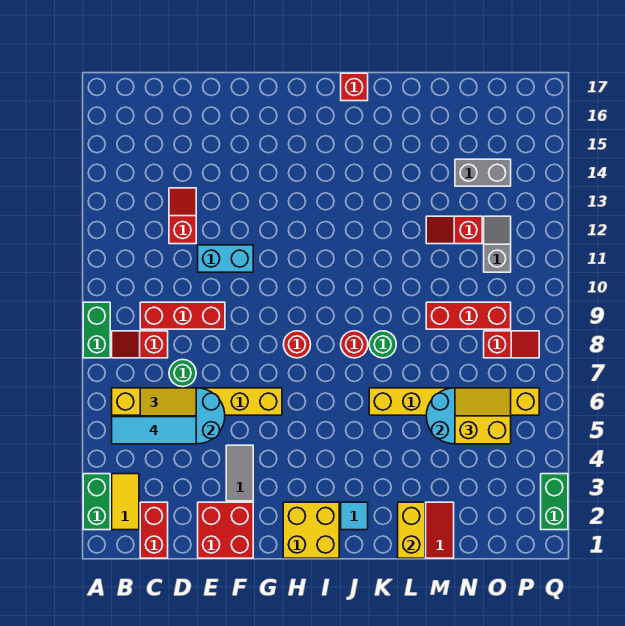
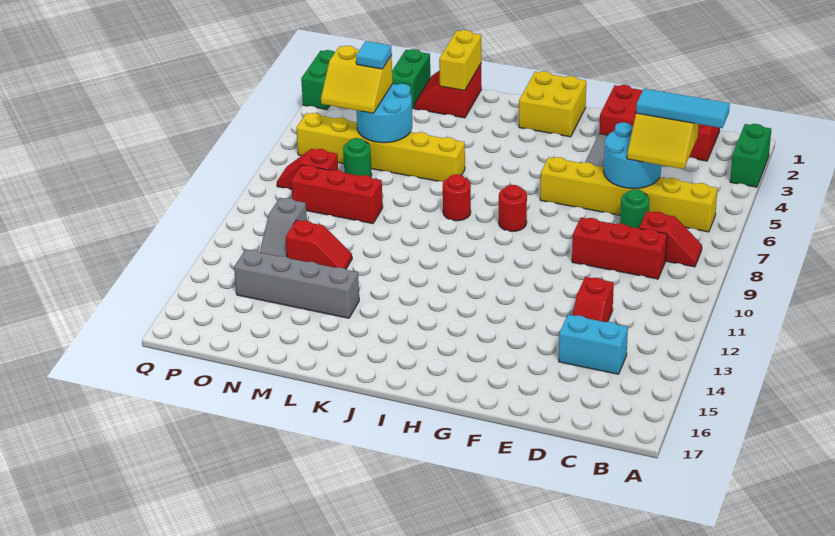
green 1x2 brick [83,302,110,358] -> green 1x2 brick moved to [392,49,430,109]
yellow 1x2 tile [112,474,139,530] -> none
cyan 1x2 brick [198,245,253,272] -> cyan 1x2 brick moved to [559,315,628,374]
cyan 1x1 tile [341,502,368,530] -> cyan 1x1 tile moved to [356,41,392,69]
red 1x1 brick [341,73,368,101] -> none
green 1x1 round brick [369,331,396,358] -> green 1x1 round brick moved to [343,138,372,177]
grey 1x2 brick [455,159,511,186] -> grey 1x4 brick [234,250,359,318]

